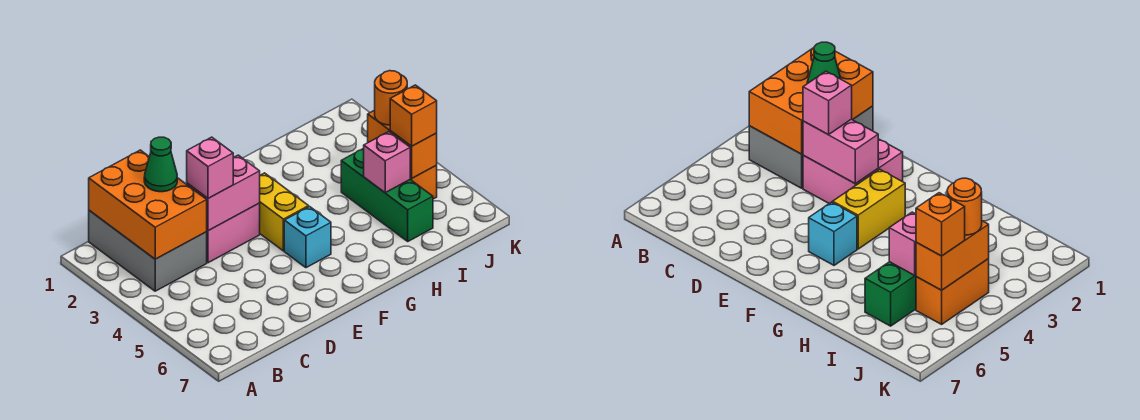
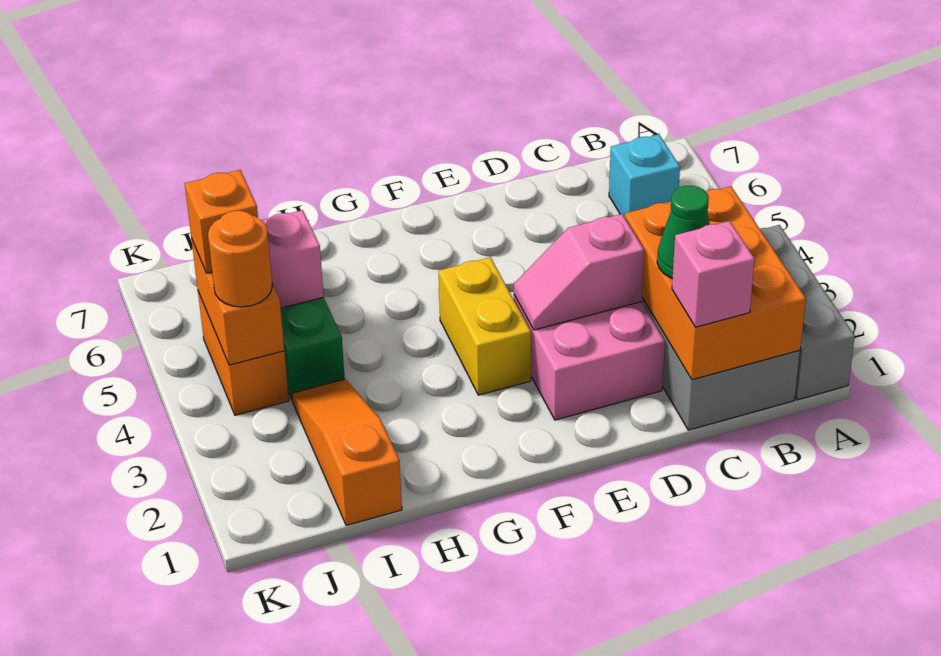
none -> grey 1x3 brick [760,225,855,400]
pink 1x2 brick [187,155,260,231] -> pink 1x2 slope [514,214,644,330]
pink 1x1 brick [187,137,233,198] -> pink 1x1 brick moved to [672,221,754,327]
cyan 1x1 brick [284,207,331,268] -> cyan 1x1 brick moved to [609,135,680,217]
none -> orange 1x3 slope [292,379,402,525]

